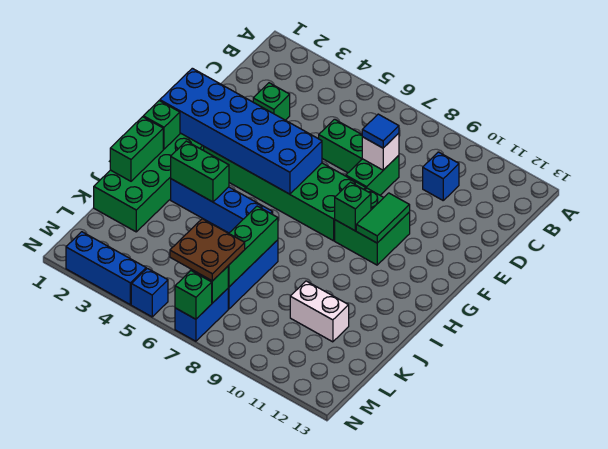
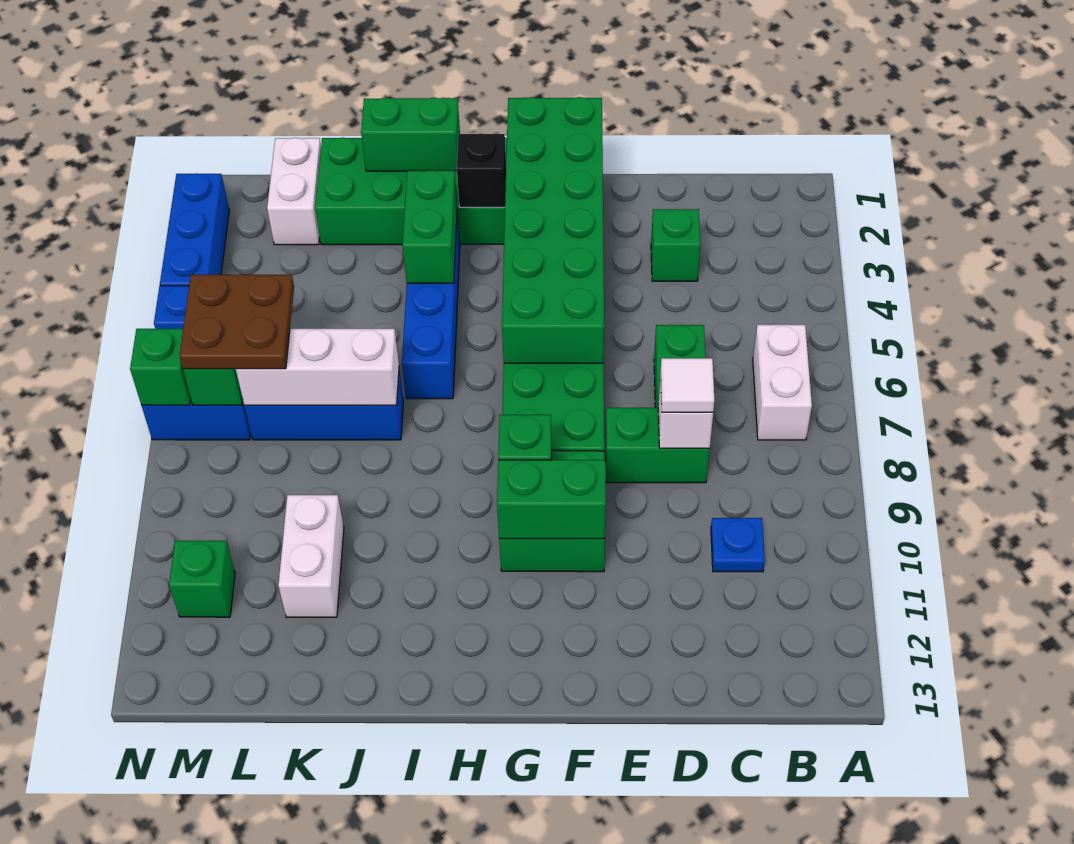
none -> white 1x2 brick [753,325,812,440]
blue 1x1 brick [423,152,459,200] -> blue 1x1 plate [711,518,765,572]
blue 1x1 tile [362,114,399,148] -> white 1x1 tile [661,358,714,412]
blue 2x6 brick [160,68,322,194] -> green 2x6 brick [502,97,604,363]
green 1x2 tile [356,193,410,243] -> green 1x2 brick [497,460,606,539]
green 1x1 brick [143,101,180,149] -> green 1x1 brick moved to [169,541,235,617]
none -> black 1x1 brick [457,133,506,207]
green 1x3 brick [228,206,278,287] -> white 1x3 brick [236,329,399,405]
none -> white 1x2 brick [267,138,321,245]

